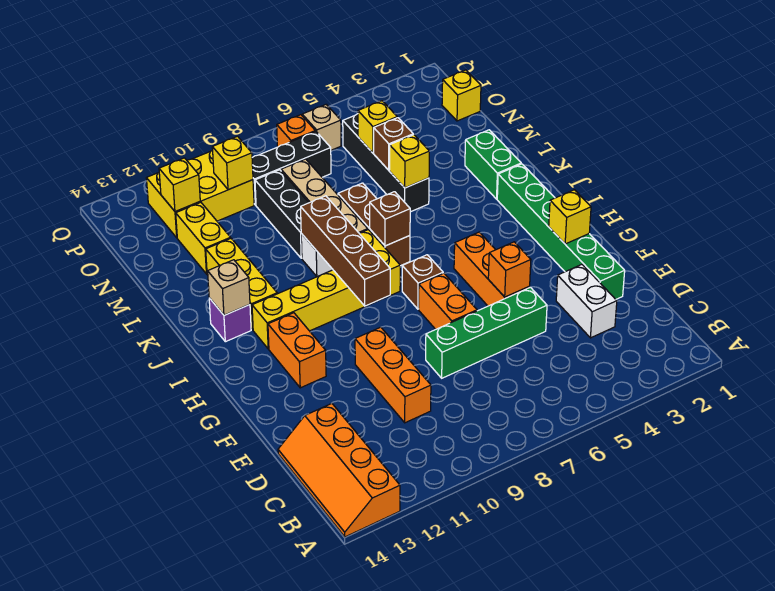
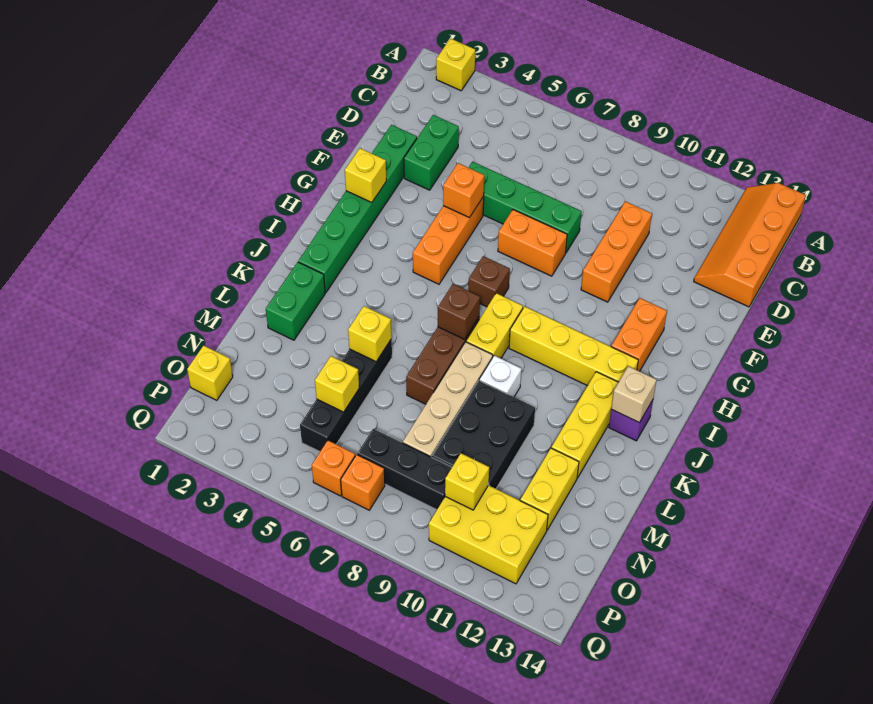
orange 2x4 slope [278,403,400,537] -> orange 2x4 slope turned to [694,183,806,307]
white 1x2 brick [556,265,617,338] -> green 1x2 brick [404,115,459,190]
orange 1x2 brick [419,273,477,329] -> orange 1x2 brick turned to [498,210,567,276]
brown 1x4 brick [301,196,390,306] -> none
black 1x3 brick [255,170,309,258] -> black 2x3 brick [432,381,535,489]
brown 1x1 brick [374,118,413,170] -> none
yellow 1x1 brick [159,158,200,212] -> yellow 1x1 brick moved to [436,38,475,91]
tan 1x1 brick [302,105,341,150] -> orange 1x1 brick [312,440,355,496]

